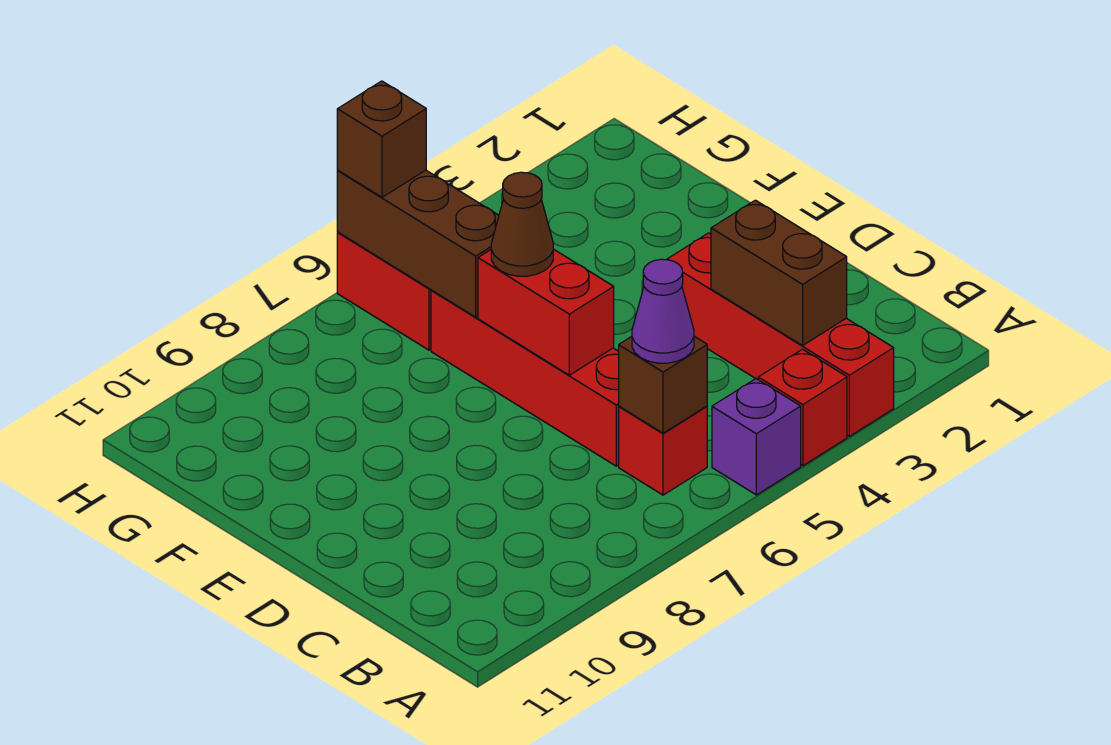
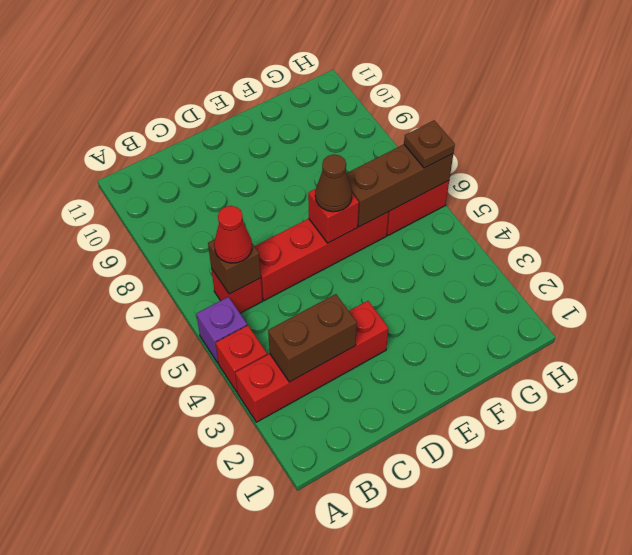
purple 1x1 cone [632,259,694,363] -> red 1x1 cone [214,206,252,263]
red 1x2 brick [478,249,614,375] -> red 1x1 brick [308,189,359,243]
brown 1x1 brick [337,81,426,197] -> brown 1x1 plate [404,120,455,168]

